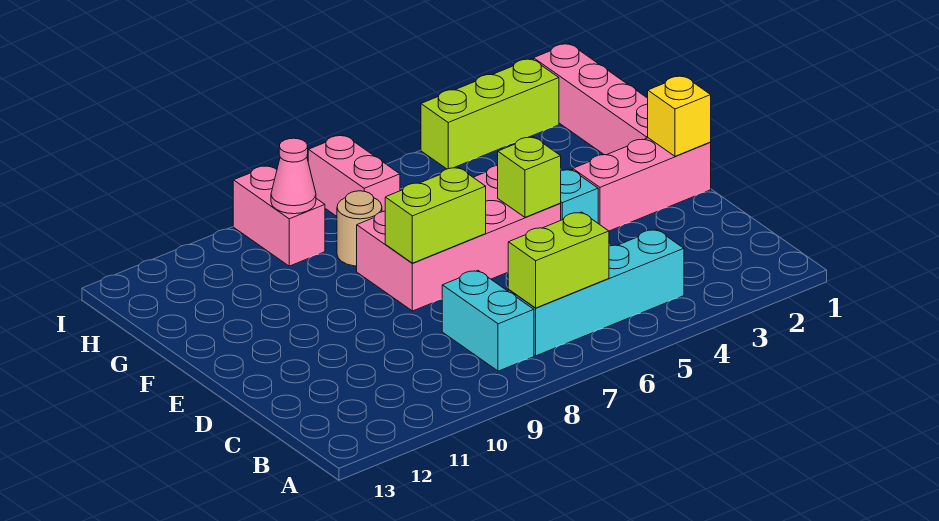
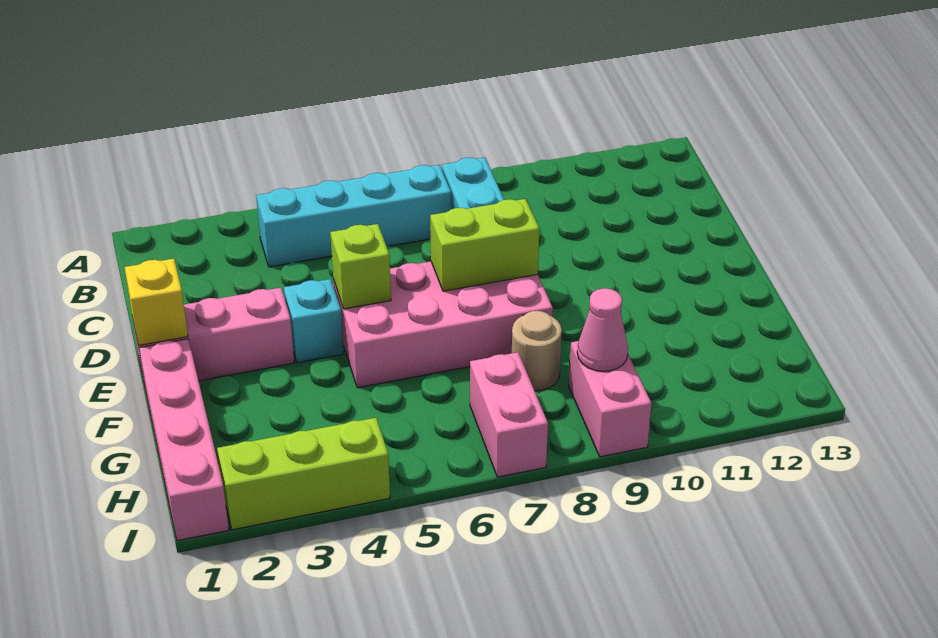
lime 1x2 brick [508,212,609,308] -> none

